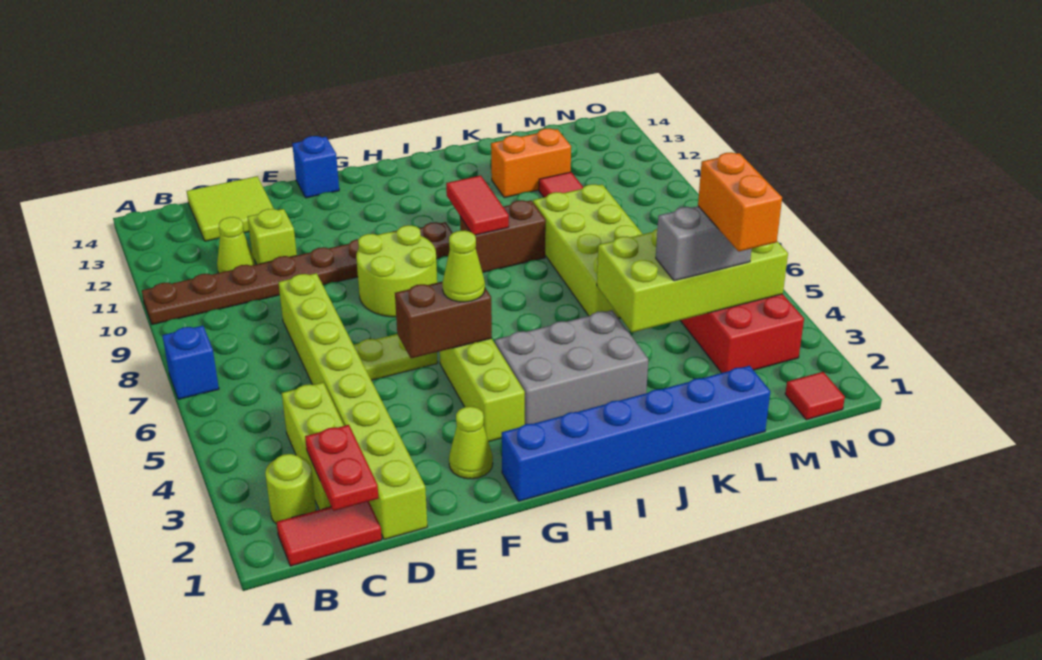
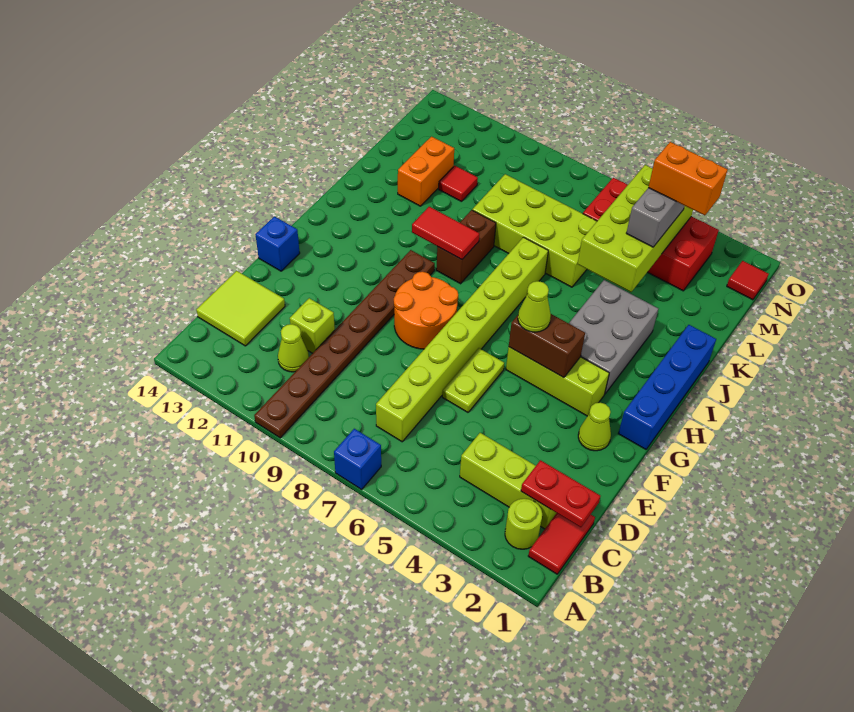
lime 1x8 brick [278,273,427,540] -> lime 1x8 brick turned to [376,237,548,442]
brown 1x2 brick [395,281,492,358] -> brown 1x2 brick turned to [509,314,585,378]
lime 2x2 round brick [356,225,437,317] -> orange 2x2 round brick [394,272,458,349]
blue 1x6 brick [502,366,770,501] -> blue 1x4 brick [618,325,716,449]

